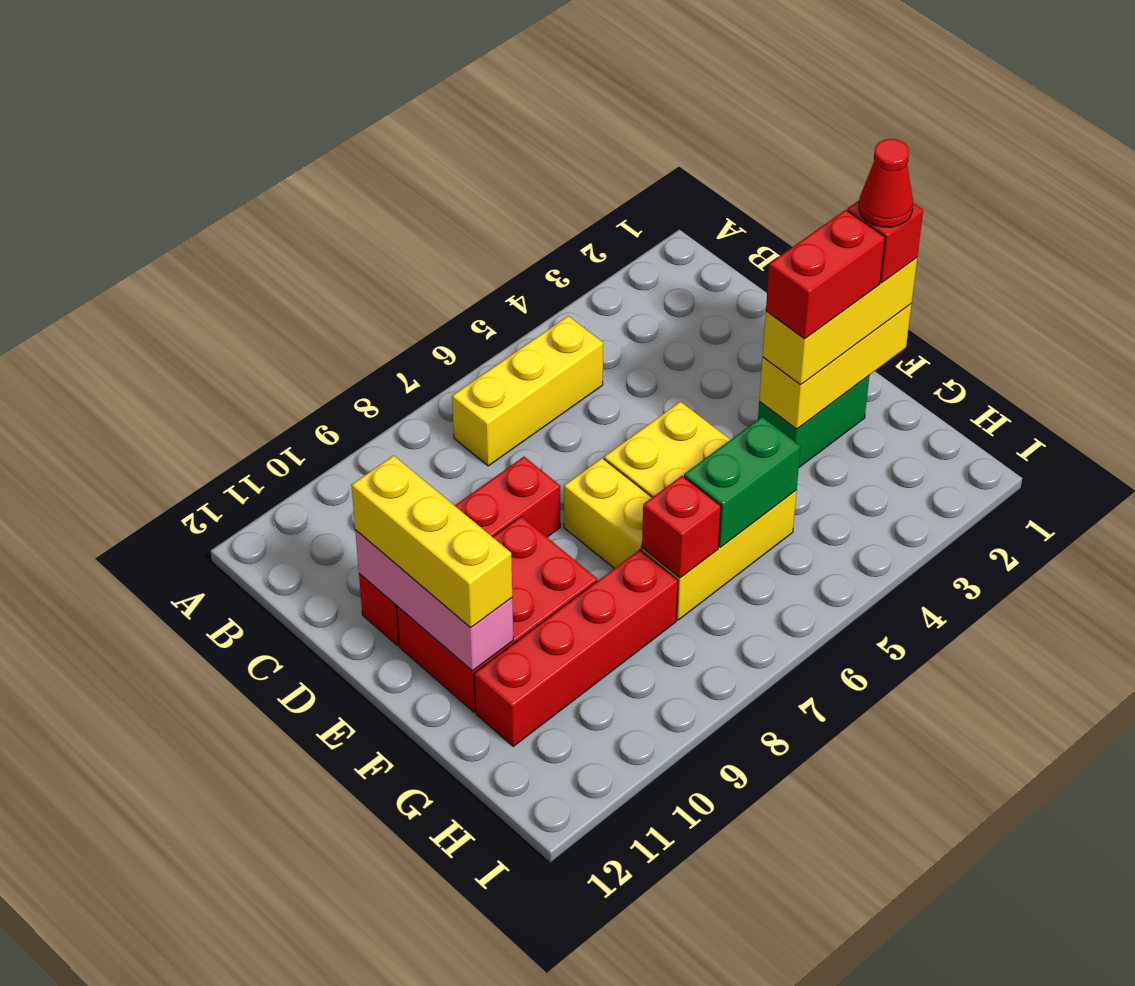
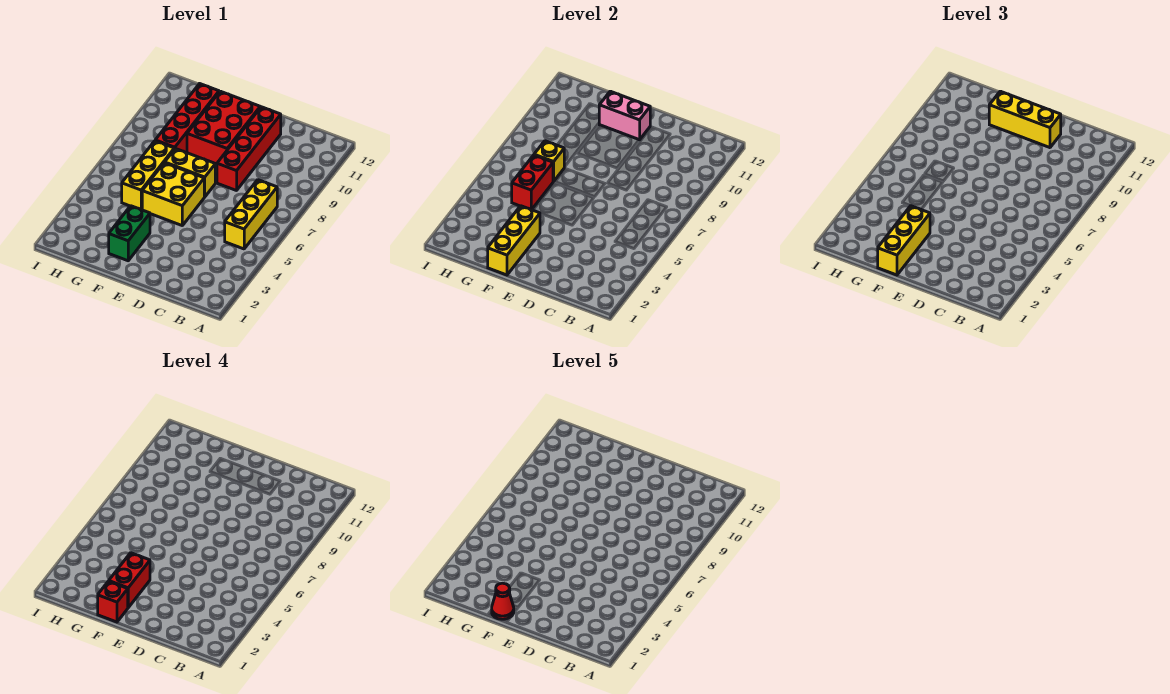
pink 1x3 brick [355,530,513,671] -> pink 1x2 brick [599,91,650,140]
green 1x2 brick [684,417,801,547] -> red 1x2 brick [512,155,553,210]
red 1x1 brick [642,476,721,578] -> yellow 1x1 brick [534,141,564,181]

